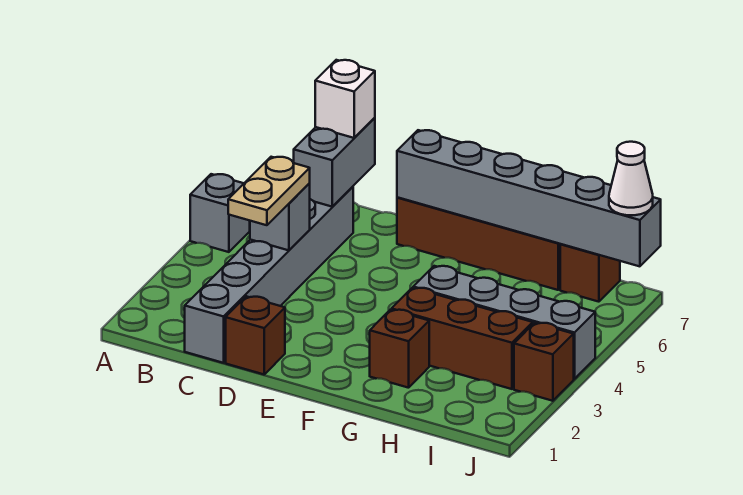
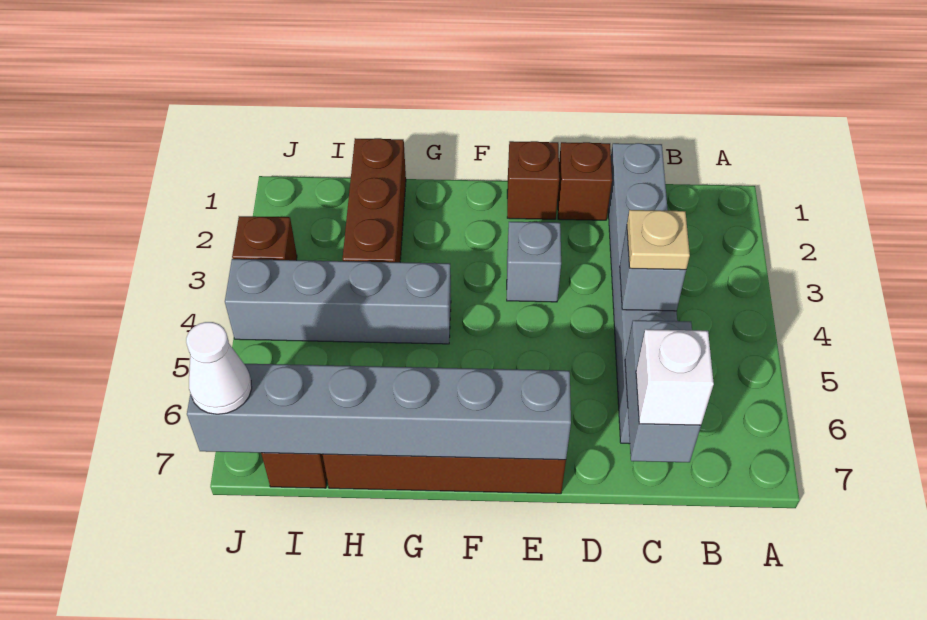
grey 1x1 brick [190,174,250,252] -> grey 1x1 brick moved to [507,222,561,302]
tan 1x2 plate [228,157,310,225] -> tan 1x1 plate [627,210,690,270]
brown 1x1 brick [370,310,429,388] -> brown 1x1 brick moved to [507,141,559,219]
brown 1x3 brick [392,288,533,389] -> brown 1x3 brick turned to [342,138,406,262]

